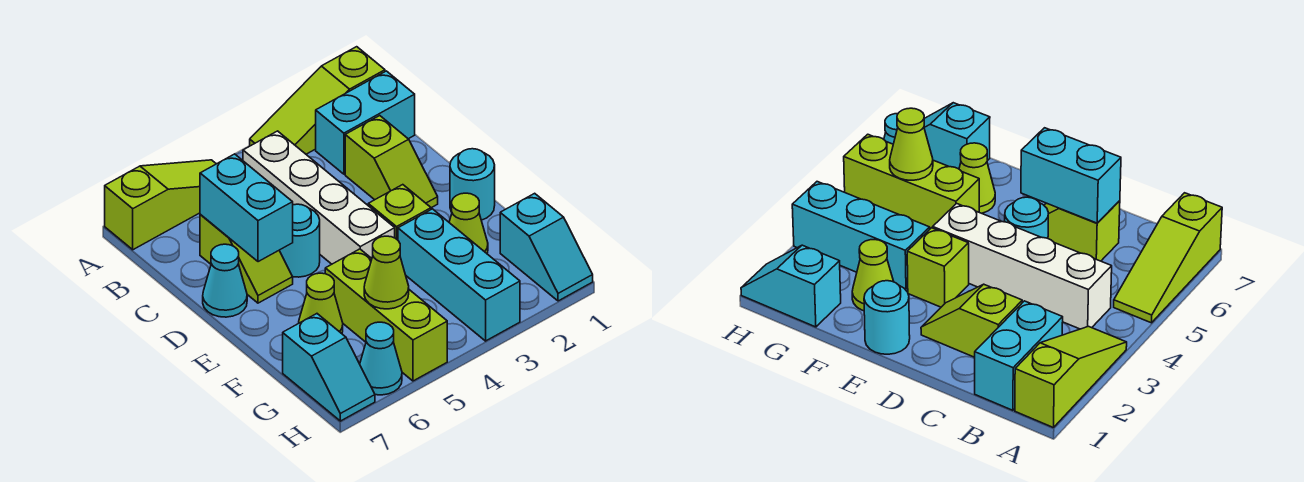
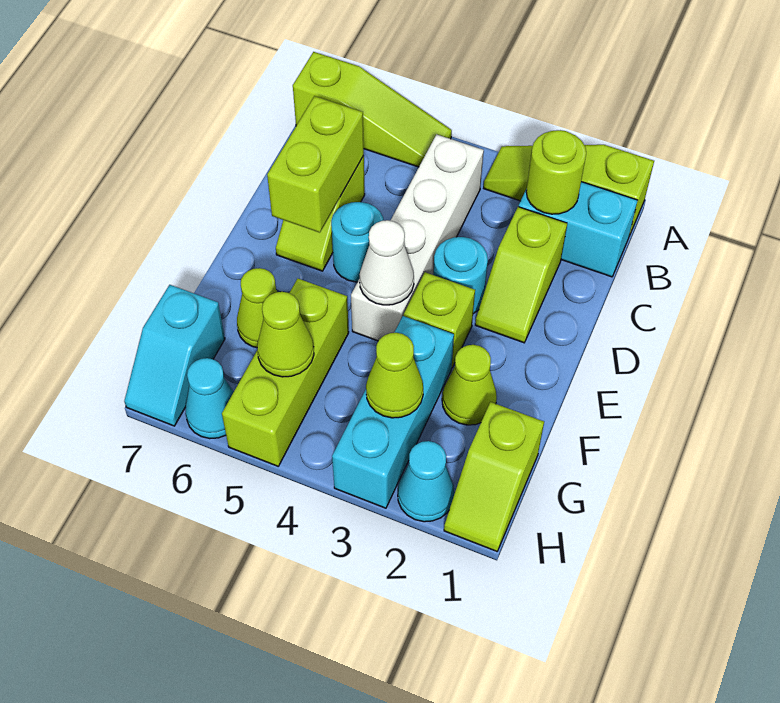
none -> lime 1x1 round brick [526,130,586,214]
cyan 1x2 brick [200,154,293,262] -> lime 1x2 brick [267,96,364,233]
cyan 1x1 cone [203,244,247,317] -> cyan 1x1 cone moved to [398,441,454,522]
cyan 1x1 round brick [450,149,495,220] -> cyan 1x1 round brick moved to [433,237,488,314]
none -> white 1x1 cone [359,220,414,305]
cyan 1x2 slope [500,193,593,301] -> lime 1x2 slope [444,402,544,551]
none -> lime 1x1 cone [366,333,423,418]

